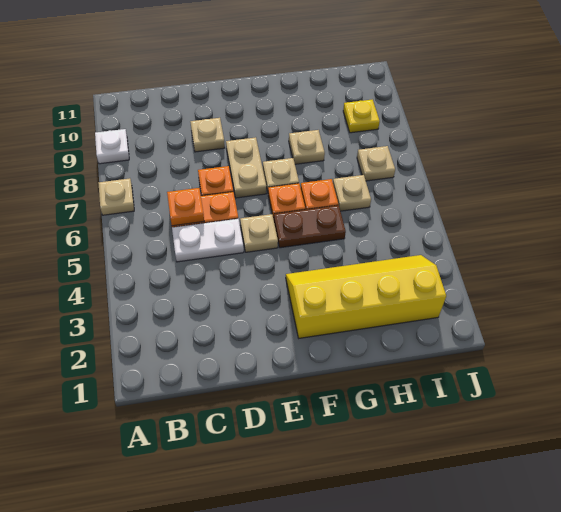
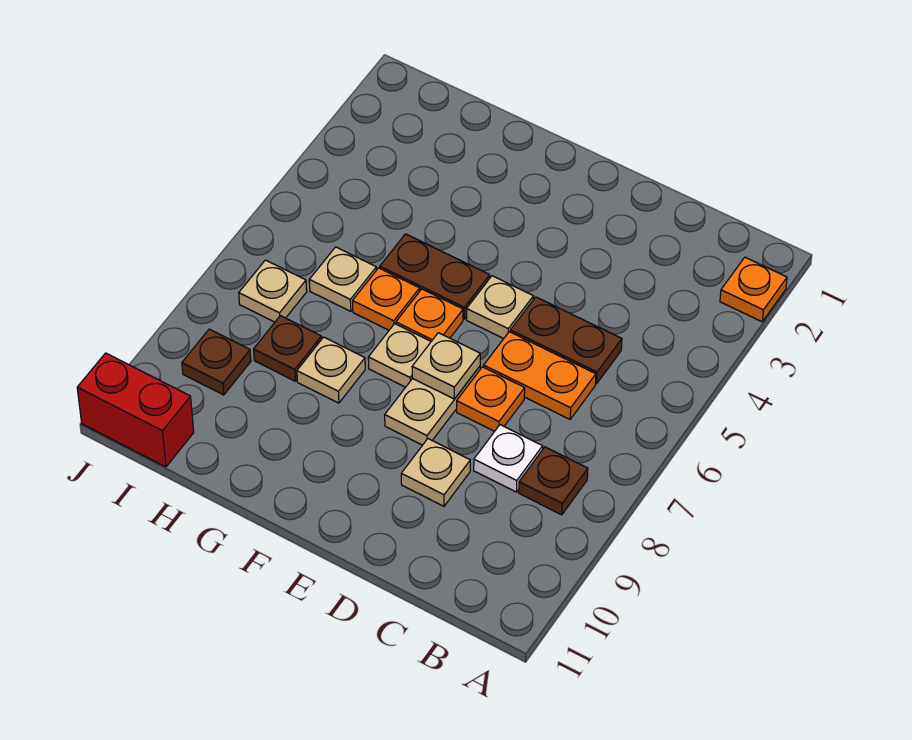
tan 1x1 plate [99,178,134,215] -> tan 1x1 plate moved to [412,333,480,399]
white 1x1 plate [95,129,129,164] -> white 1x1 plate moved to [474,425,543,492]
none -> brown 1x1 plate [519,447,588,515]
white 1x2 plate [172,219,244,262] -> brown 1x2 plate [510,297,622,384]
orange 1x1 plate [167,188,204,226] -> orange 1x1 plate moved to [720,257,787,322]
yellow 2x4 slope [286,255,446,338] -> none
none -> brown 1x1 plate [254,316,322,381]
yellow 1x1 plate [343,100,380,133] -> brown 1x1 plate [182,329,251,395]
none -> red 1x2 brick [77,353,194,467]

